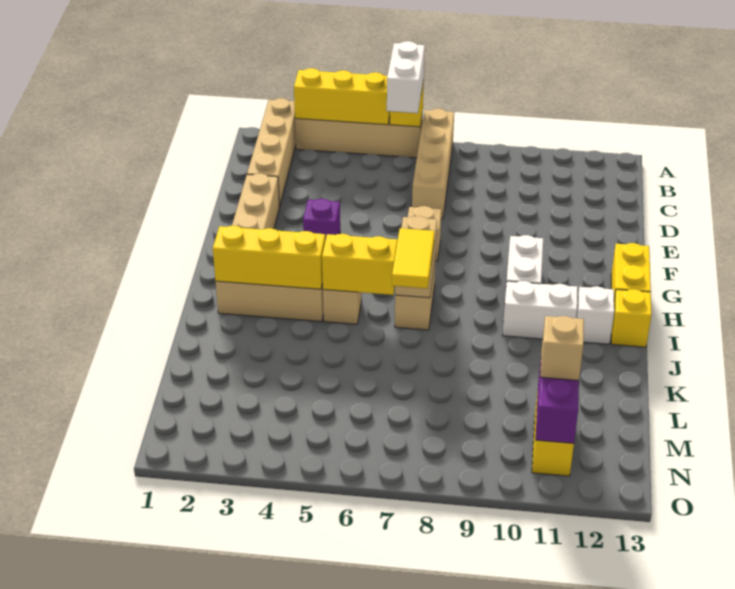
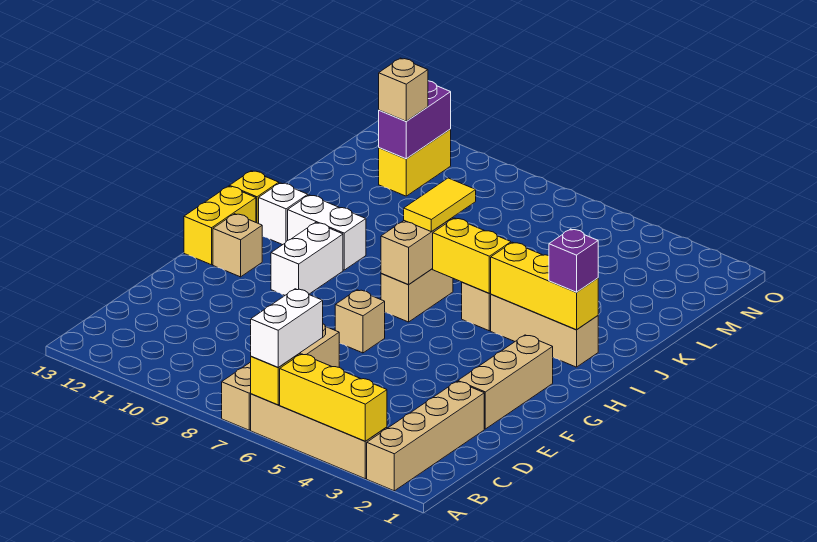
purple 1x1 brick [303,199,340,240] -> purple 1x1 brick moved to [549,229,598,292]
none -> tan 1x1 brick [213,214,262,277]

